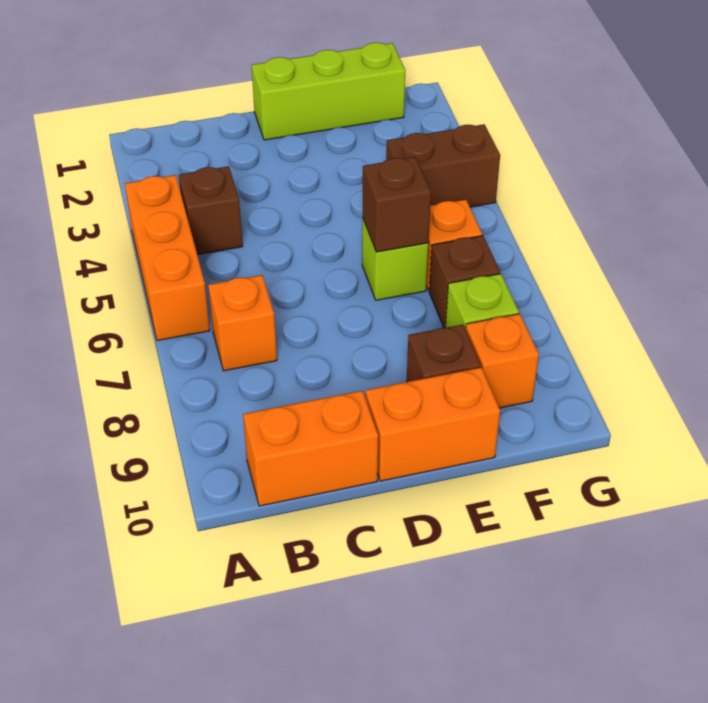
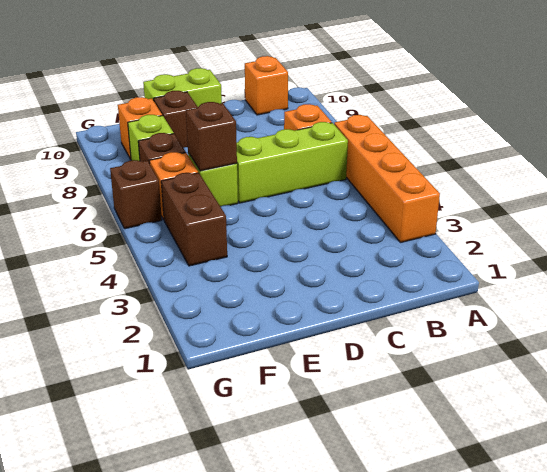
orange 1x3 brick [125,175,210,341] -> orange 1x4 brick [334,115,440,243]
brown 1x1 brick [179,166,243,255] -> brown 1x1 brick moved to [110,160,162,229]
orange 1x2 brick [243,391,378,506] -> orange 1x1 brick [245,56,288,115]
lime 1x3 brick [252,43,405,140] -> lime 1x3 brick moved to [237,122,348,203]
orange 1x2 brick [366,368,500,481] -> lime 1x2 brick [143,68,222,107]
brown 1x2 brick [386,124,500,207] -> brown 1x2 brick turned to [161,173,227,266]

